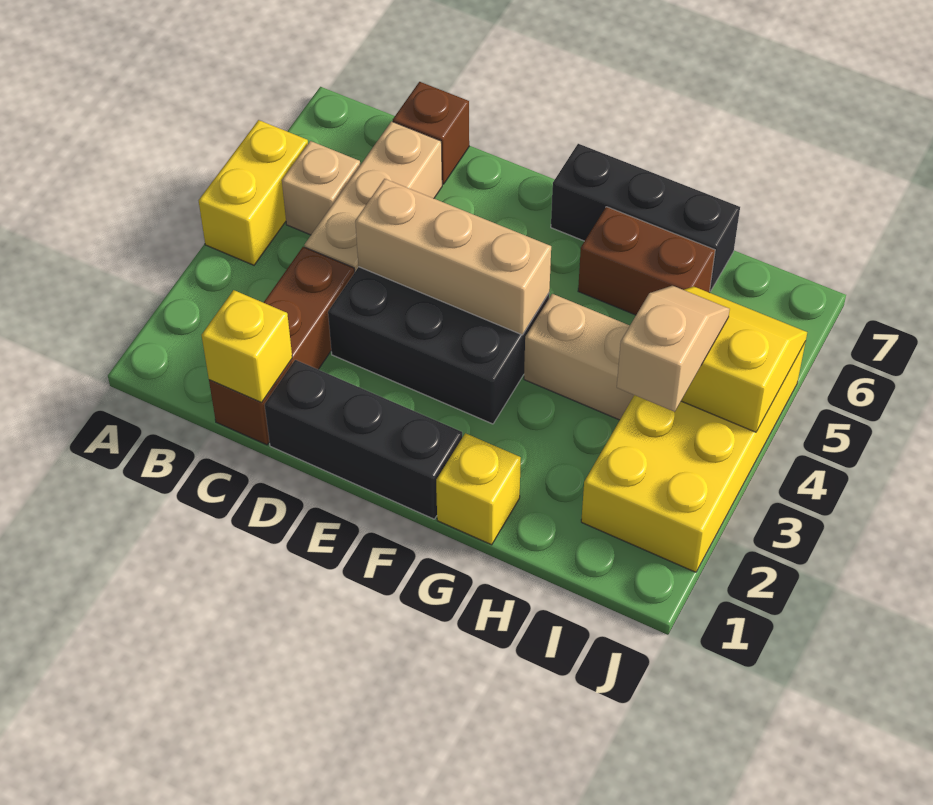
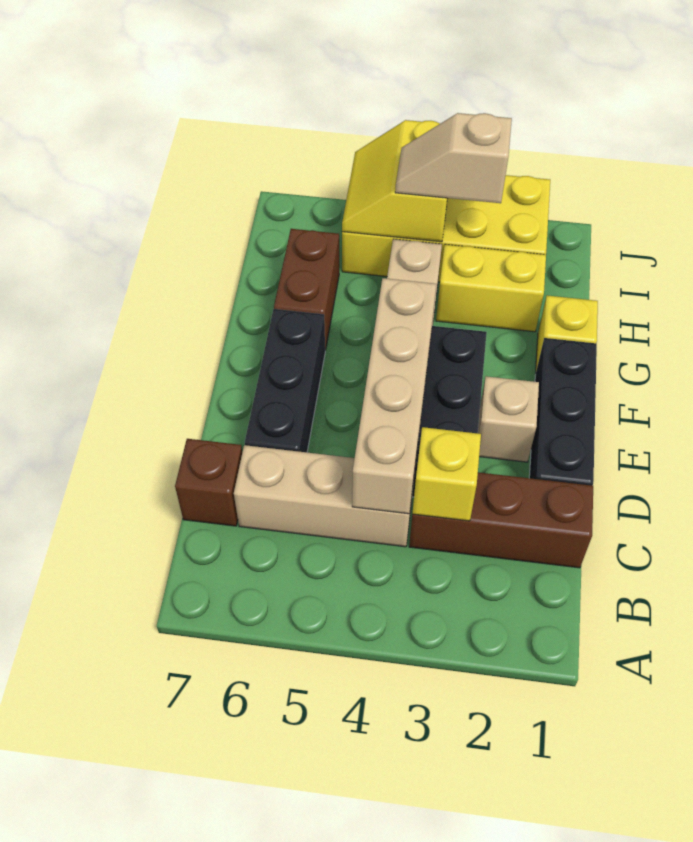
yellow 1x2 brick [199,120,308,265] -> yellow 1x2 brick moved to [436,244,546,332]
tan 1x1 brick [282,141,360,235] -> tan 1x1 brick moved to [478,376,539,462]
yellow 1x1 brick [202,290,292,402] -> yellow 1x1 brick moved to [412,427,481,521]
tan 1x3 brick [355,179,551,335] -> tan 1x4 brick [352,278,436,514]
black 1x3 brick [551,144,740,291] -> black 1x3 brick moved to [245,309,325,452]

